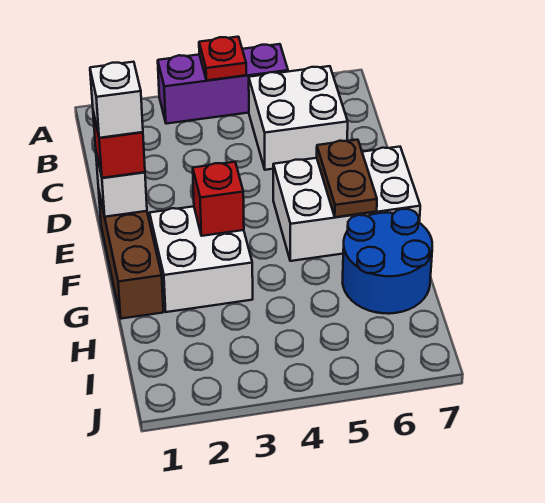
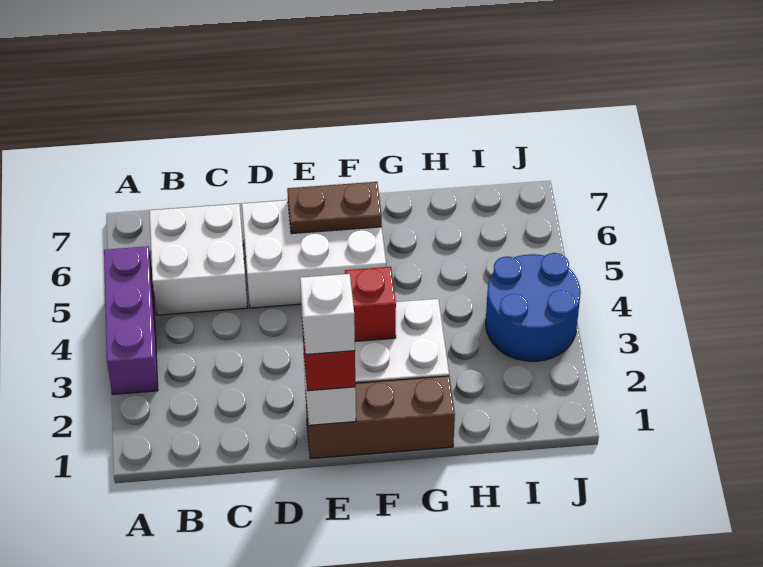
red 1x1 plate [199,37,246,80] -> none
white 2x3 brick [273,147,420,261] -> white 2x3 brick turned to [242,200,386,308]
blue 2x2 round brick [343,209,432,314] -> blue 2x2 round brick moved to [486,253,581,361]

